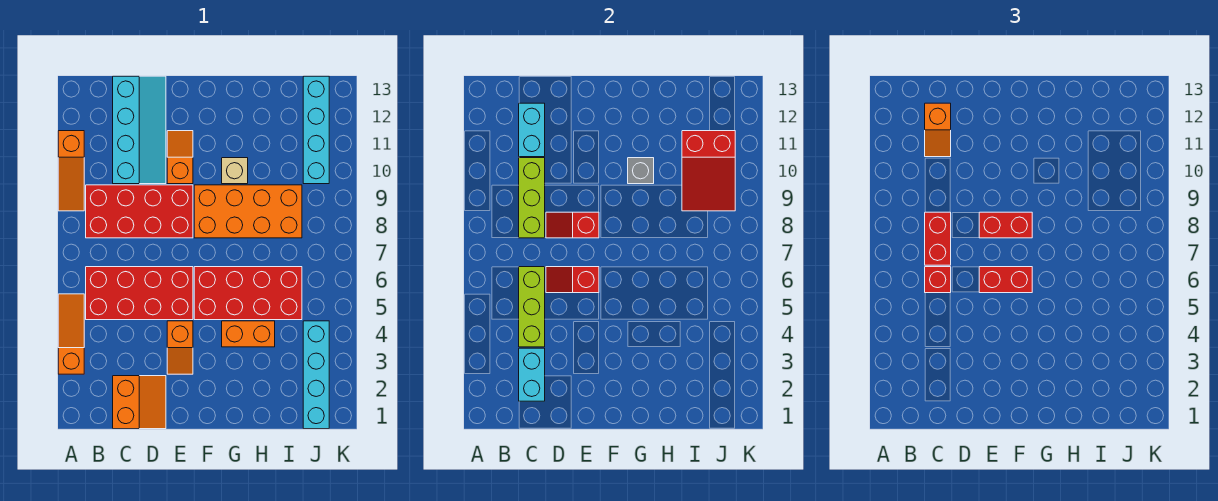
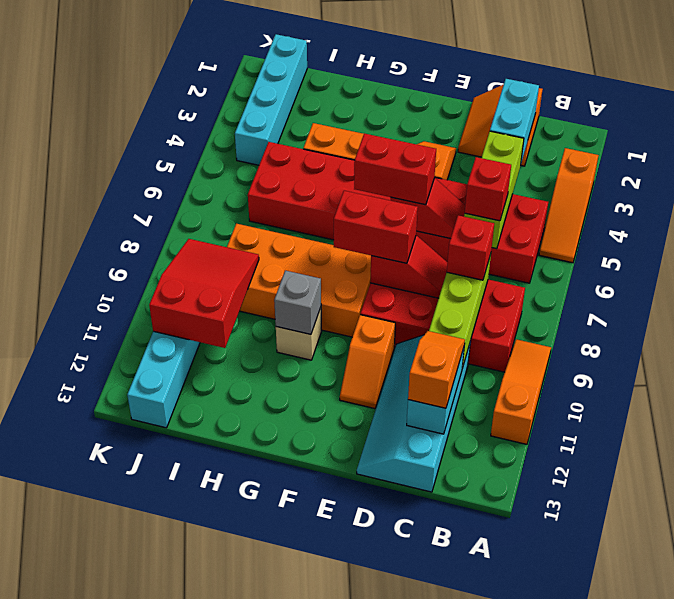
red 1x2 brick [925,212,951,265] -> red 1x1 brick [447,215,494,280]

